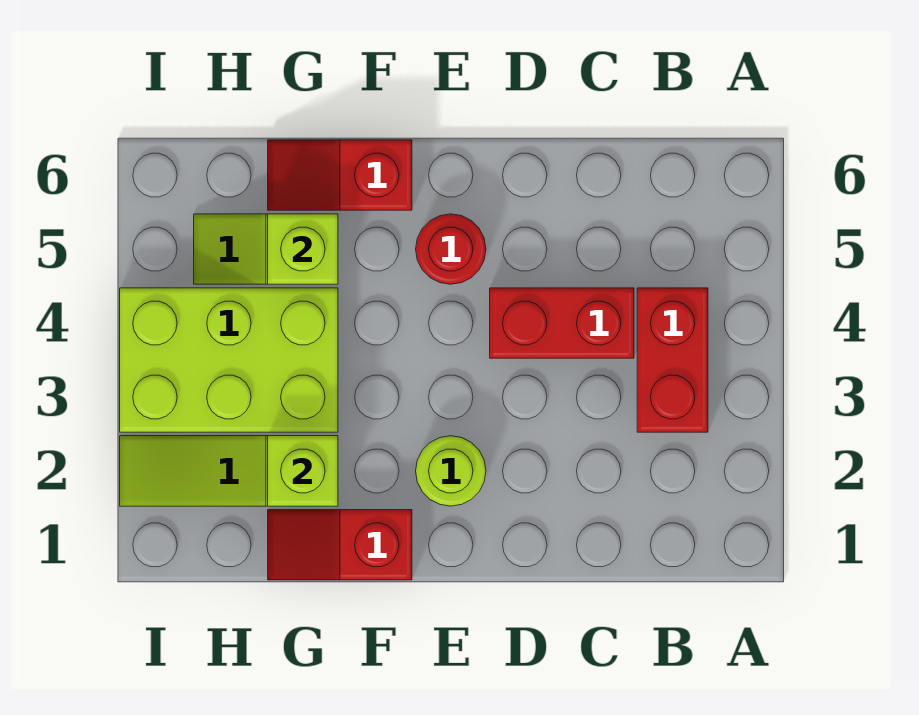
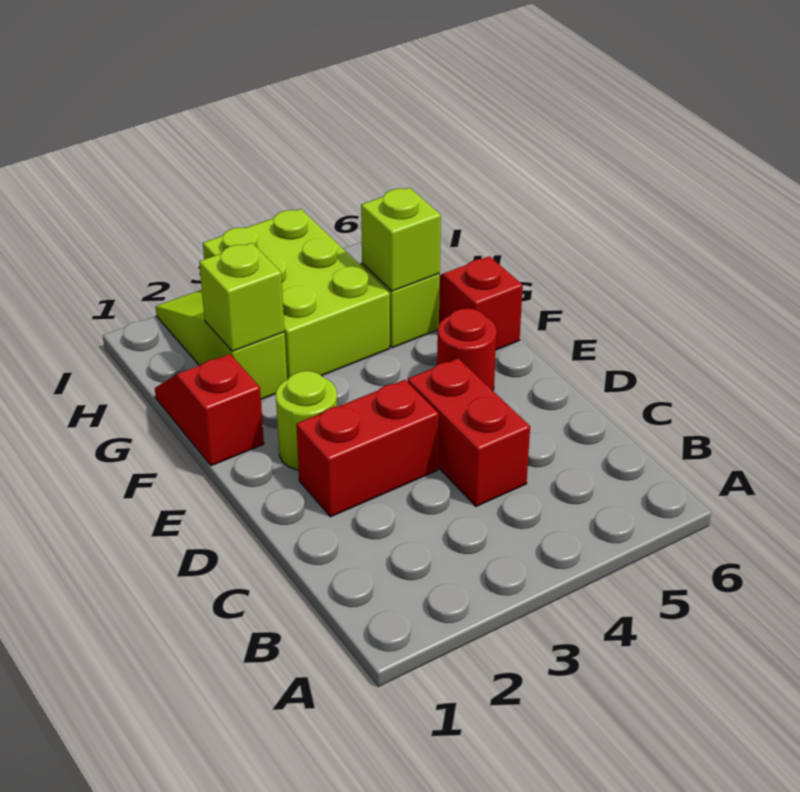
red 1x2 brick [637,288,708,432] -> red 1x2 brick moved to [296,380,439,517]

